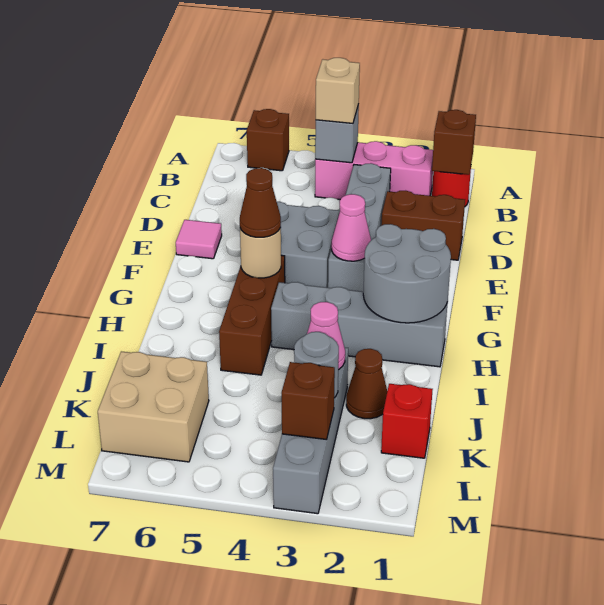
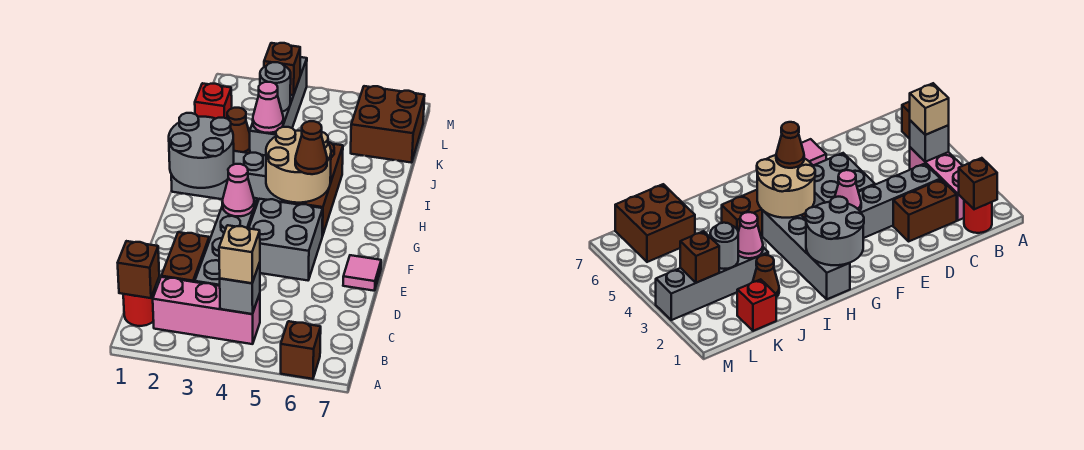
brown 1x2 brick [381,191,465,260] -> brown 1x2 brick turned to [161,232,209,282]
tan 1x1 round brick [240,228,281,278] -> tan 2x2 round brick [266,127,331,203]
tan 2x2 brick [98,351,209,462] -> brown 2x2 brick [351,86,425,163]

